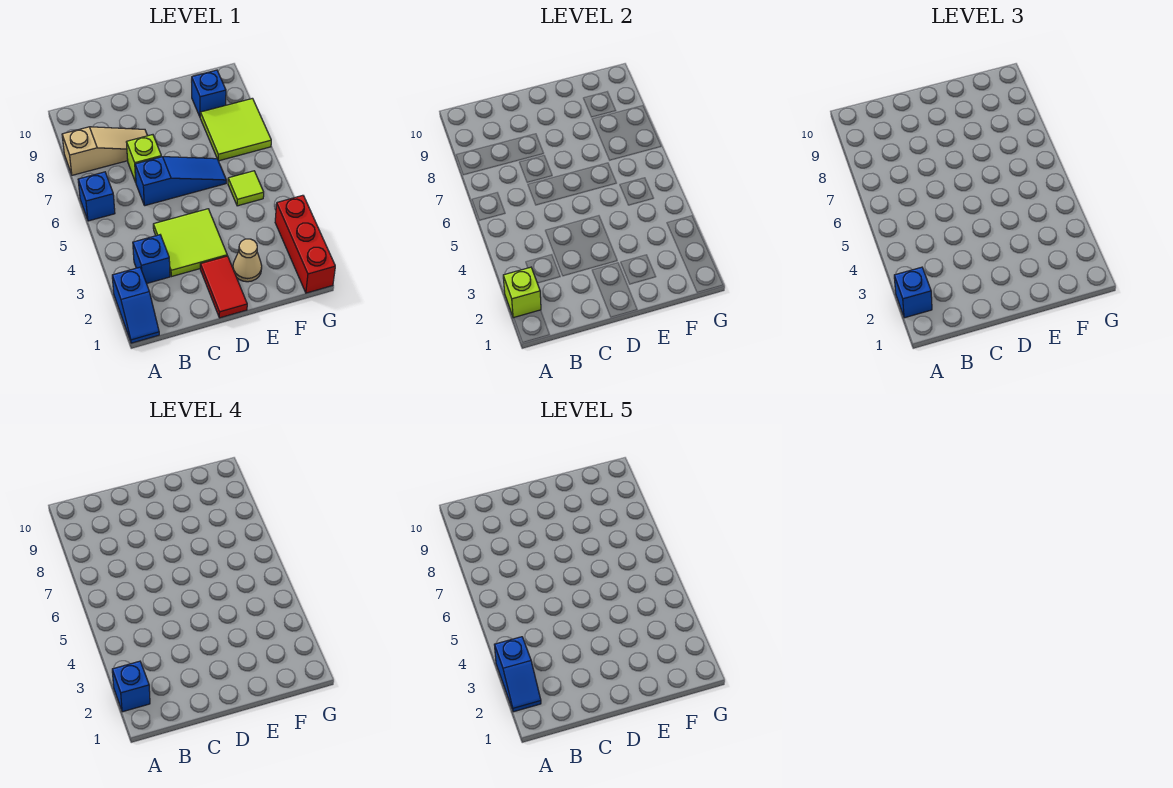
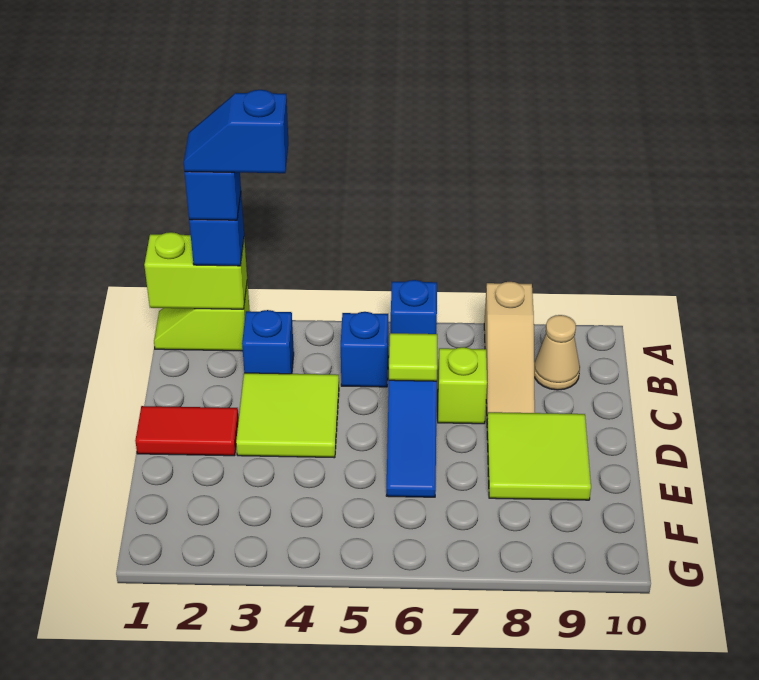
blue 1x2 slope [112,267,159,343] -> lime 1x2 slope [154,281,250,351]
lime 1x1 brick [503,267,541,318] -> lime 1x2 brick [144,232,247,309]
tan 1x1 cone [233,239,262,282] -> tan 1x1 cone moved to [534,315,580,390]
lime 1x1 tile [228,171,264,206] -> lime 1x1 tile moved to [389,333,437,381]
lime 2x2 tile [200,98,271,161] -> lime 2x2 tile moved to [487,412,591,500]
blue 1x1 brick [191,70,226,116] -> blue 1x1 brick moved to [341,312,388,387]
red 1x3 brick [275,195,335,293] -> none

